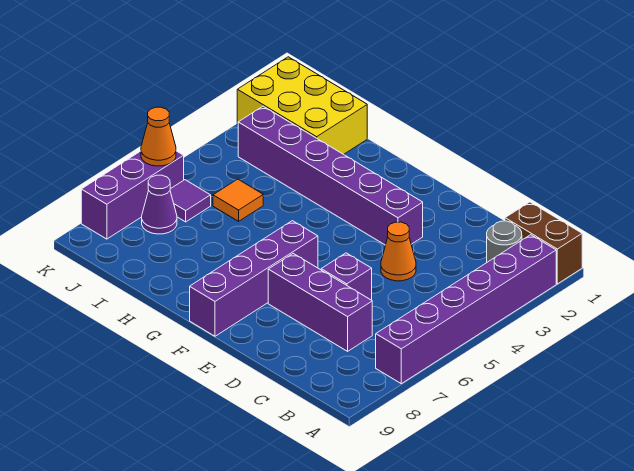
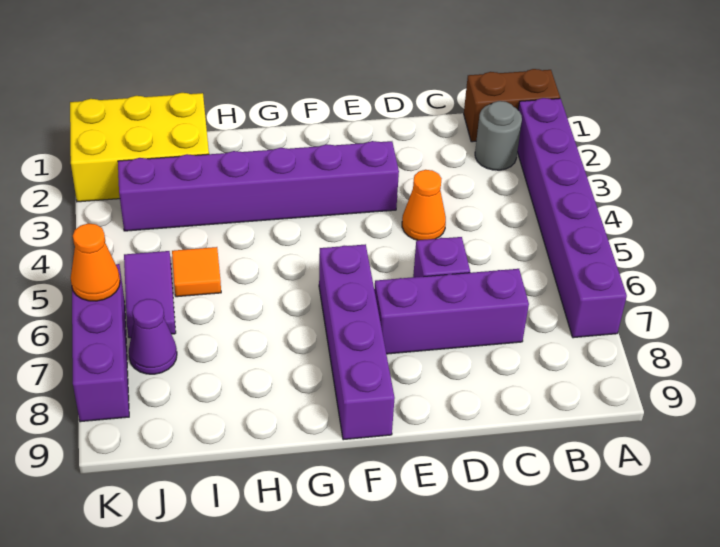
purple 1x1 tile [170,180,211,222] -> purple 1x2 tile [124,251,176,338]

